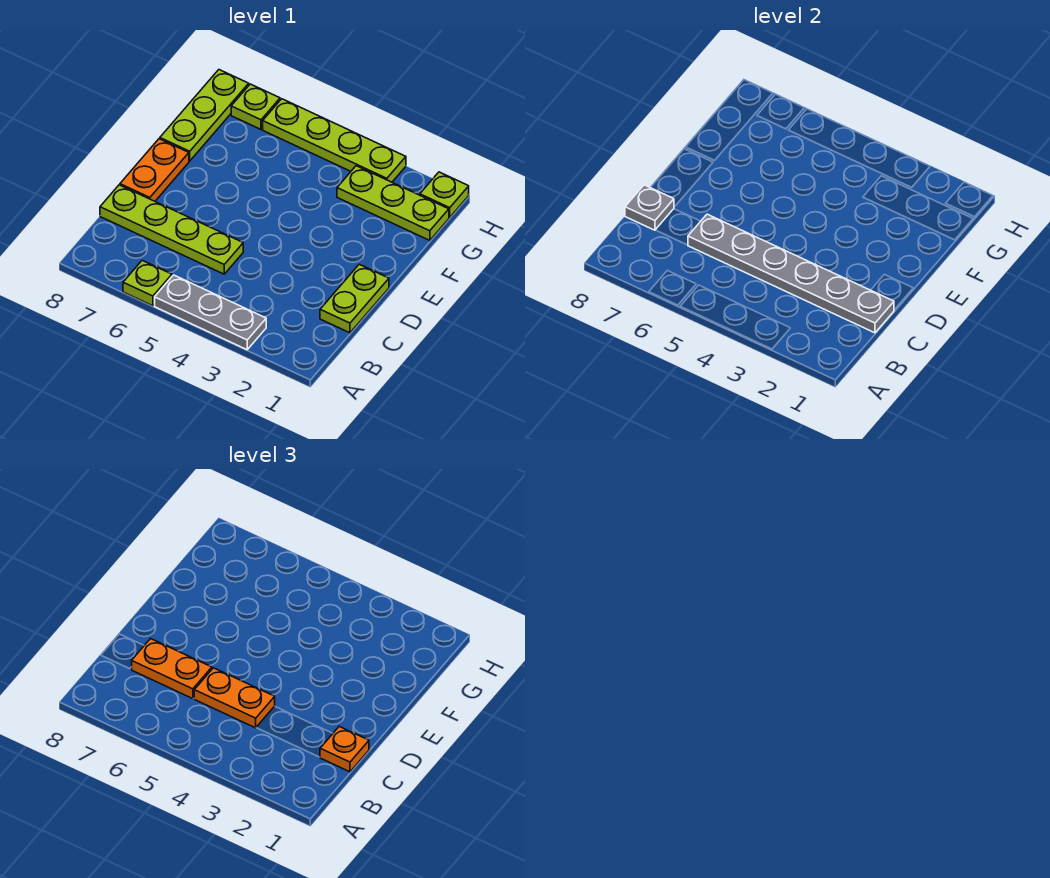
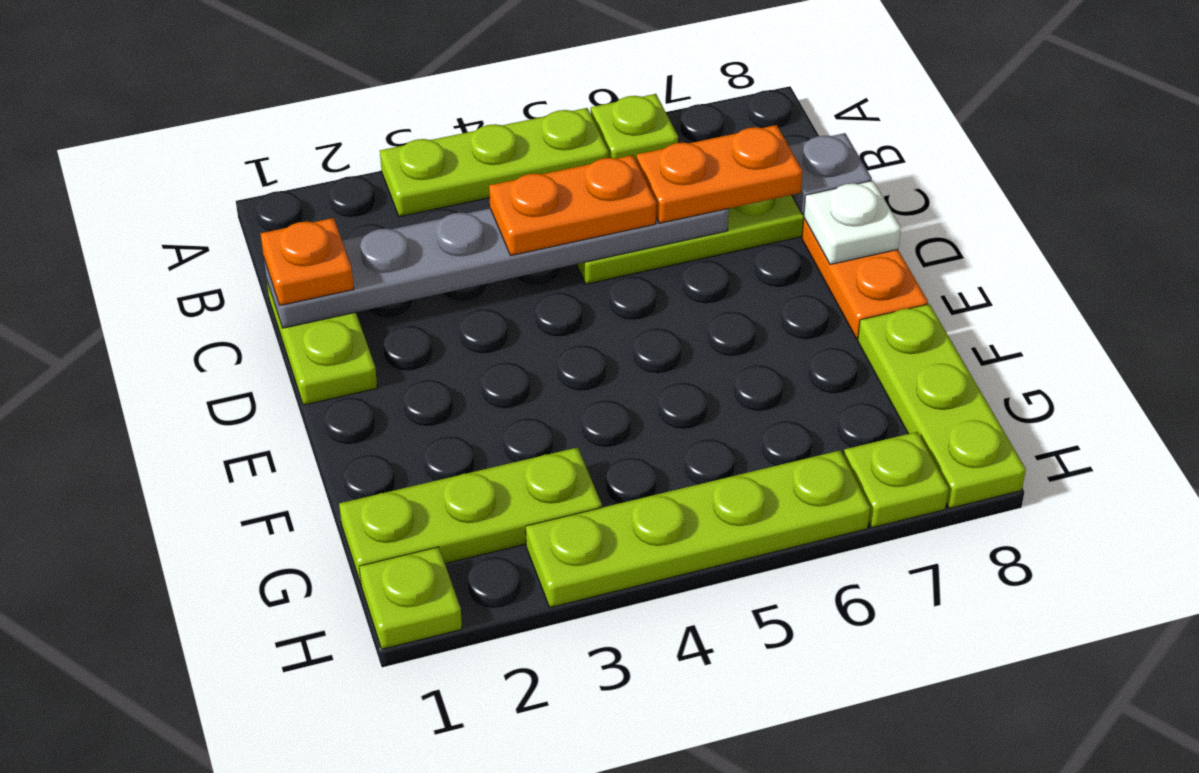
grey 1x3 plate [155,275,266,350] -> lime 1x3 plate [380,108,608,217]
none -> white 1x1 plate [804,181,901,265]

